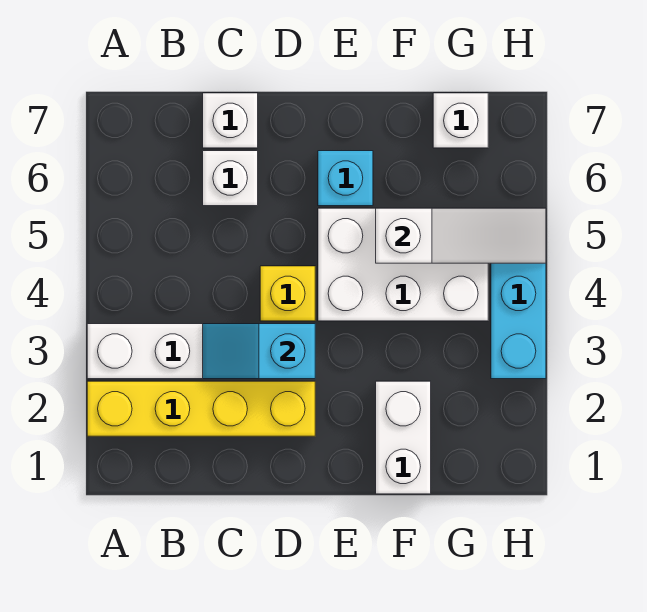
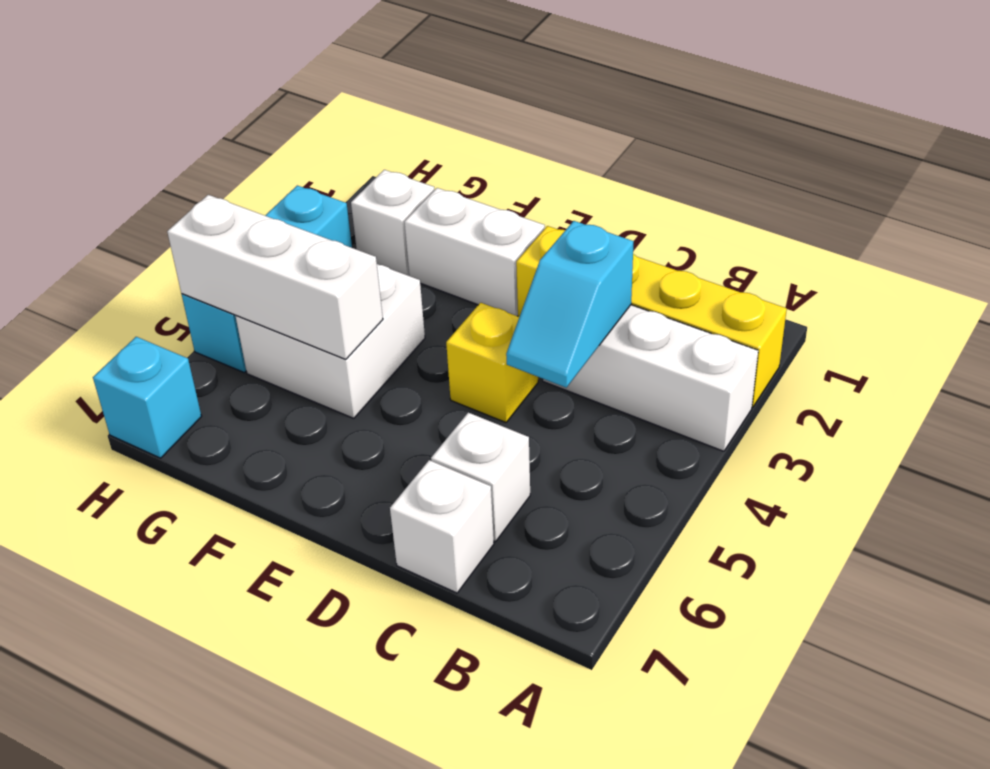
cyan 1x2 slope [203,324,315,379] -> cyan 1x2 slope turned to [506,221,634,388]
white 2x3 brick [318,208,488,321] -> white 2x2 brick [236,264,425,418]
cyan 1x1 brick [318,151,373,206] -> cyan 1x1 brick moved to [93,337,202,458]
white 1x2 brick [376,381,431,494] -> white 1x2 brick turned to [404,188,545,316]
white 1x3 slope [376,208,546,263] -> white 1x3 brick [167,195,383,360]
white 1x1 brick [433,93,488,148] -> white 1x1 brick moved to [351,170,435,276]

